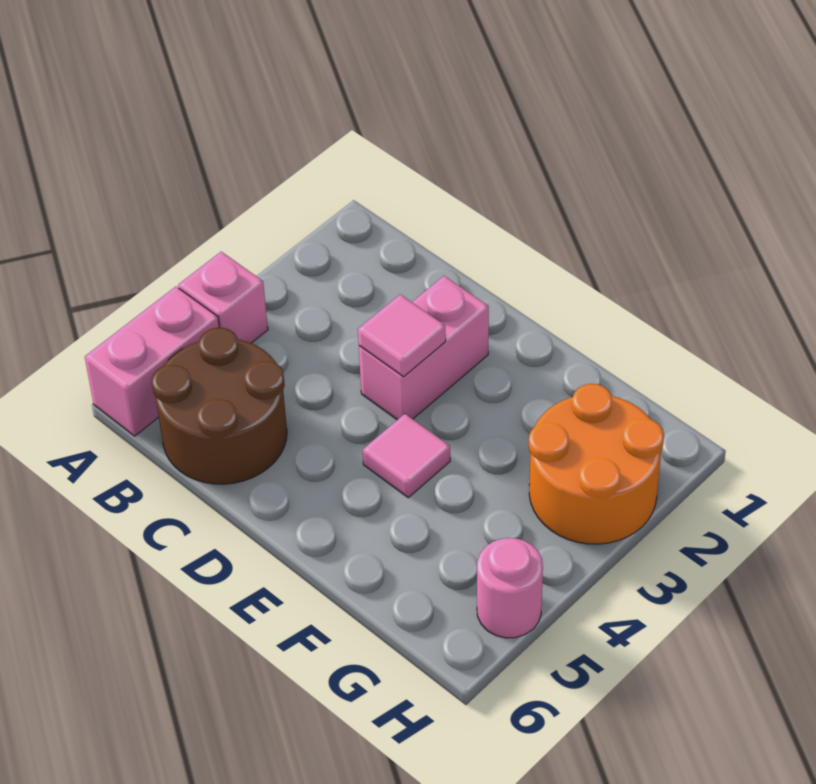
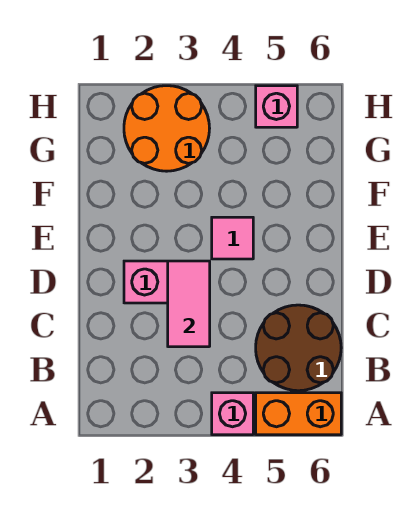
pink 1x2 brick [85,287,219,436] -> orange 1x2 brick [256,393,341,435]
pink 1x1 tile [358,294,446,377] -> pink 1x2 tile [168,261,210,347]
pink 1x1 round brick [477,538,543,638] -> pink 1x1 brick [256,86,297,127]

